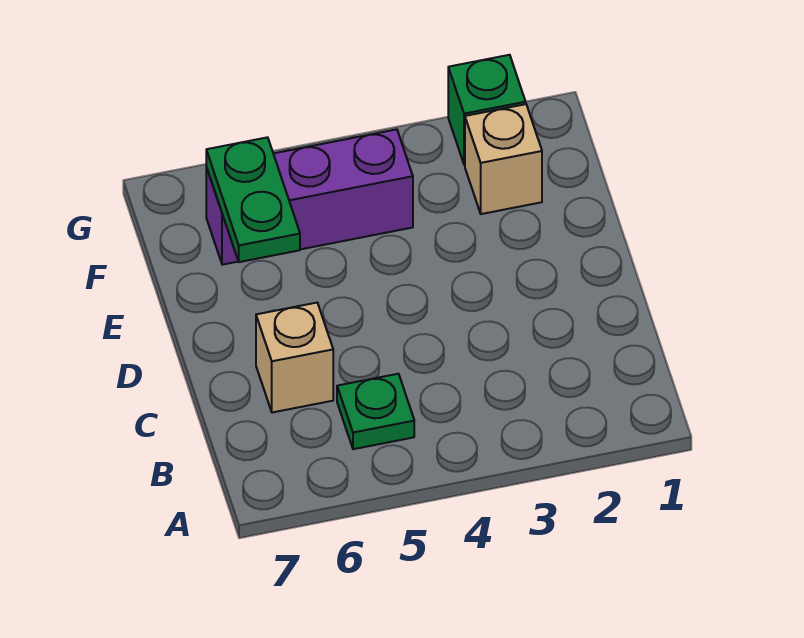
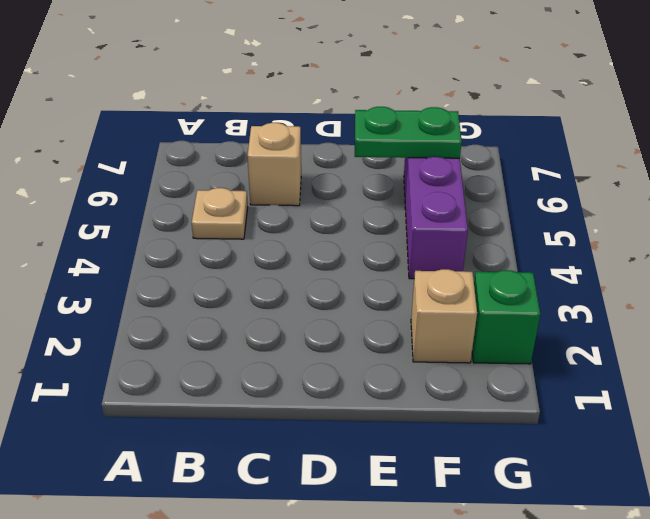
green 1x1 plate [337,374,414,449] -> tan 1x1 plate [192,188,248,239]

